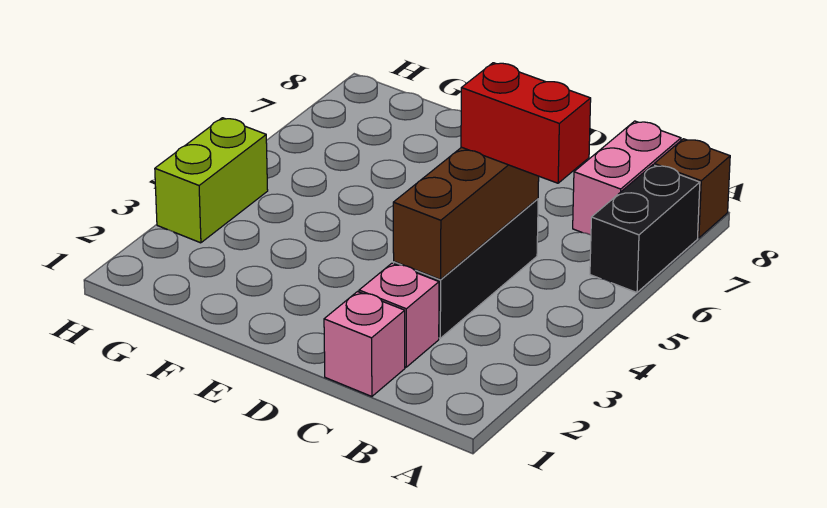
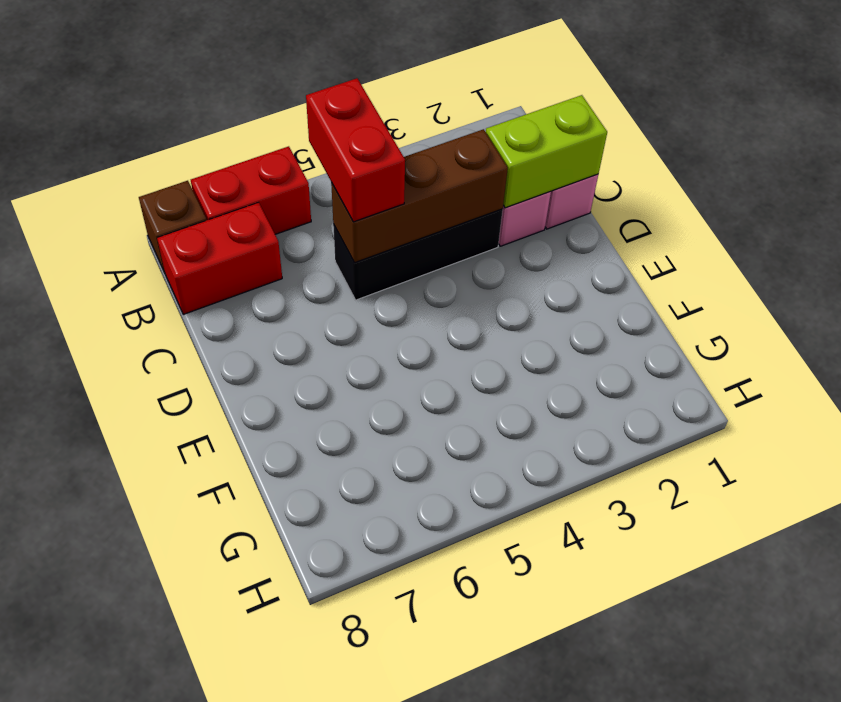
black 1x2 brick [590,165,700,293] -> red 1x2 brick [191,146,311,234]
pink 1x2 brick [573,121,681,235] -> red 1x2 brick [157,202,282,314]
lime 1x2 brick [155,118,268,243] -> lime 1x2 brick moved to [486,95,607,208]

